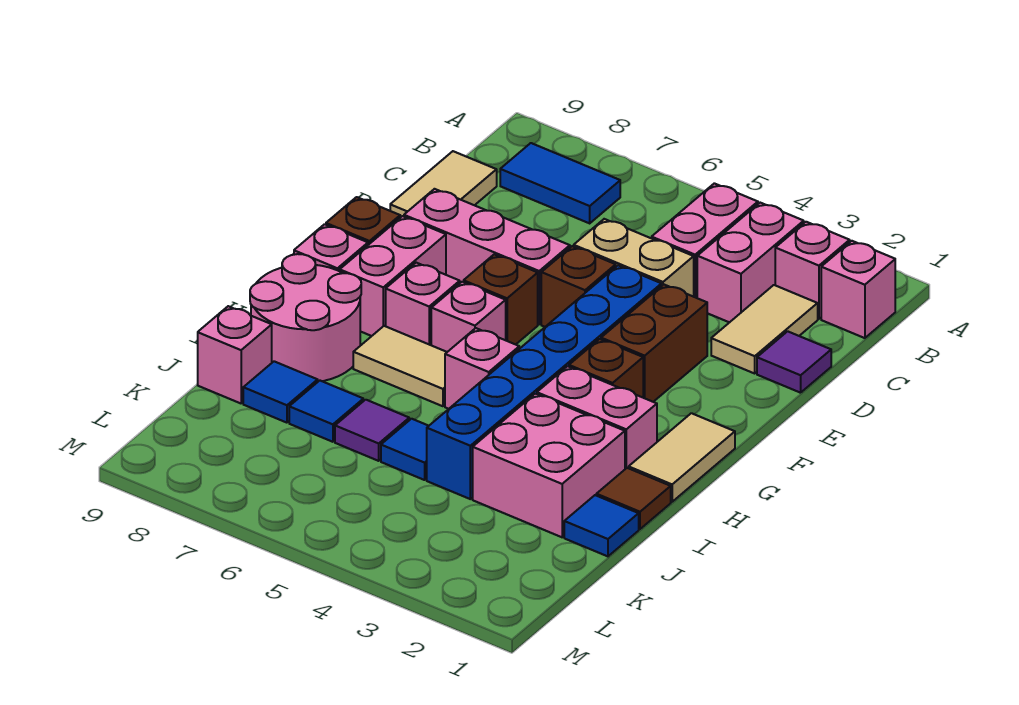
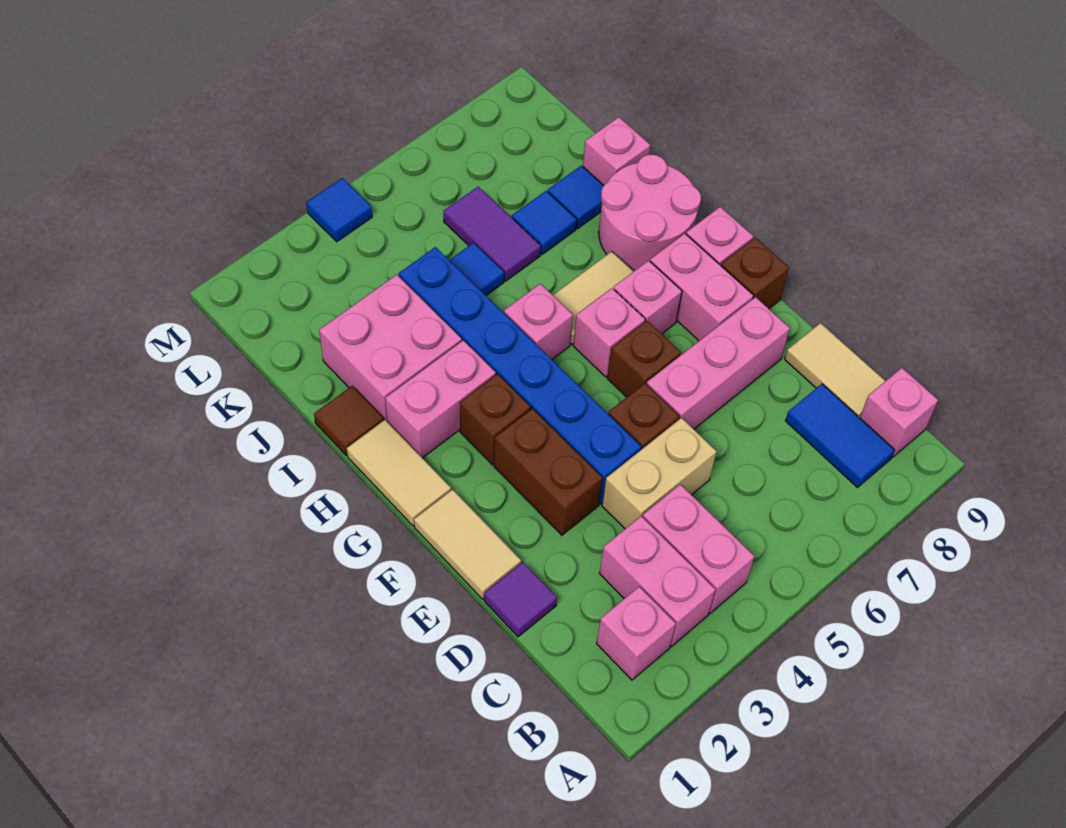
pink 1x1 brick [821,241,895,338] -> pink 1x1 brick moved to [860,368,938,457]
blue 1x2 tile [500,143,620,223] -> blue 1x2 tile turned to [785,384,894,487]
tan 1x2 tile [711,285,818,373] -> tan 1x2 tile moved to [414,490,521,599]
blue 1x1 tile [564,495,639,556] -> blue 1x1 tile moved to [307,178,372,242]
purple 1x1 tile [335,400,409,461] -> purple 1x2 tile [443,187,541,281]

